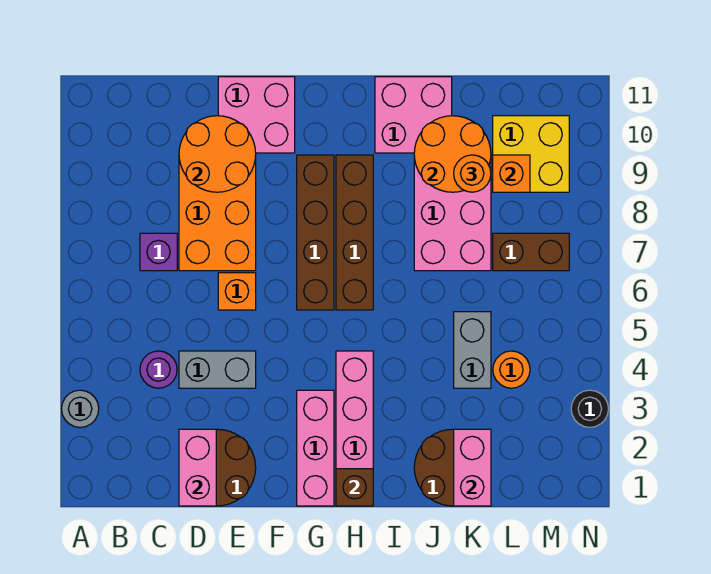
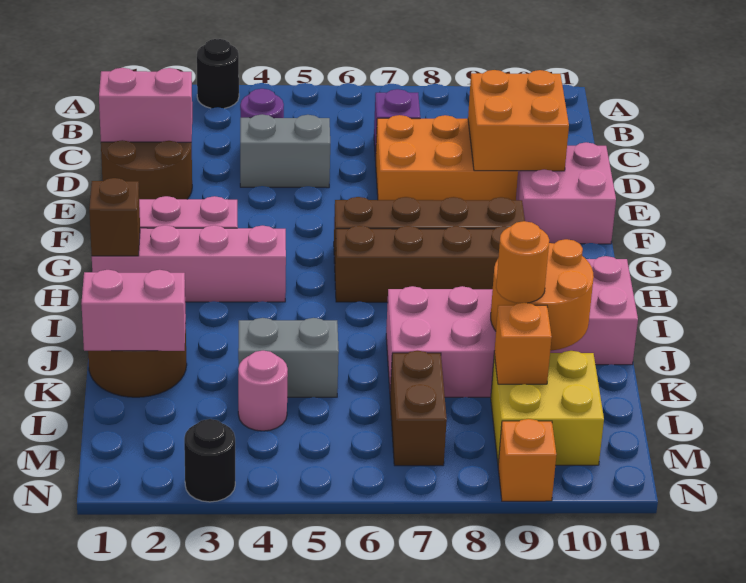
grey 1x1 round brick [62,390,99,427] -> black 1x1 round brick [197,39,239,108]
grey 1x2 brick [179,351,256,388] -> grey 1x2 brick turned to [240,114,330,188]
orange 2x2 round brick [179,116,256,192] -> orange 2x2 brick [468,70,569,171]
orange 1x1 brick [218,273,256,310] -> orange 1x1 brick moved to [498,419,556,501]
orange 1x1 round brick [493,351,530,388] -> pink 1x1 round brick [238,351,288,431]

